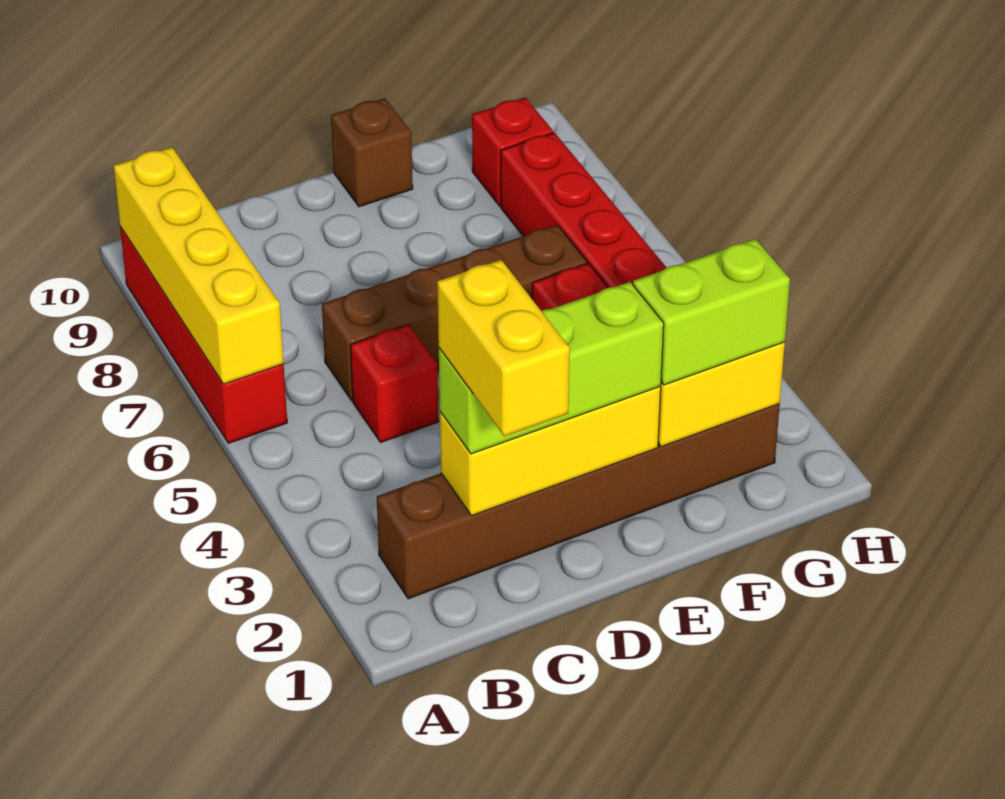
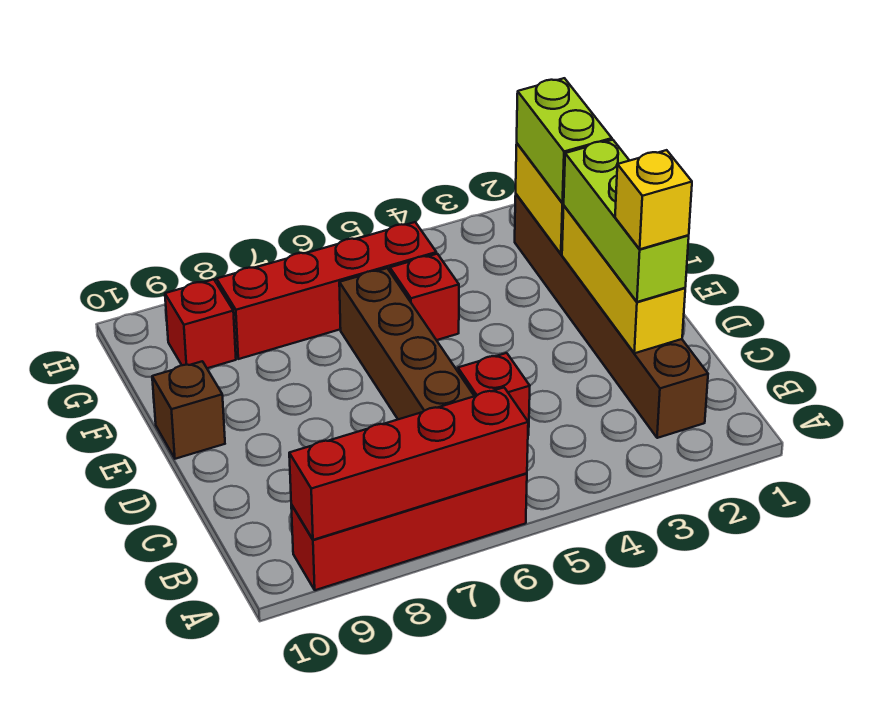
yellow 1x4 brick [114,147,284,384] -> red 1x4 brick [289,388,528,540]
yellow 1x2 brick [437,260,570,436] -> yellow 1x1 brick [615,150,692,249]

